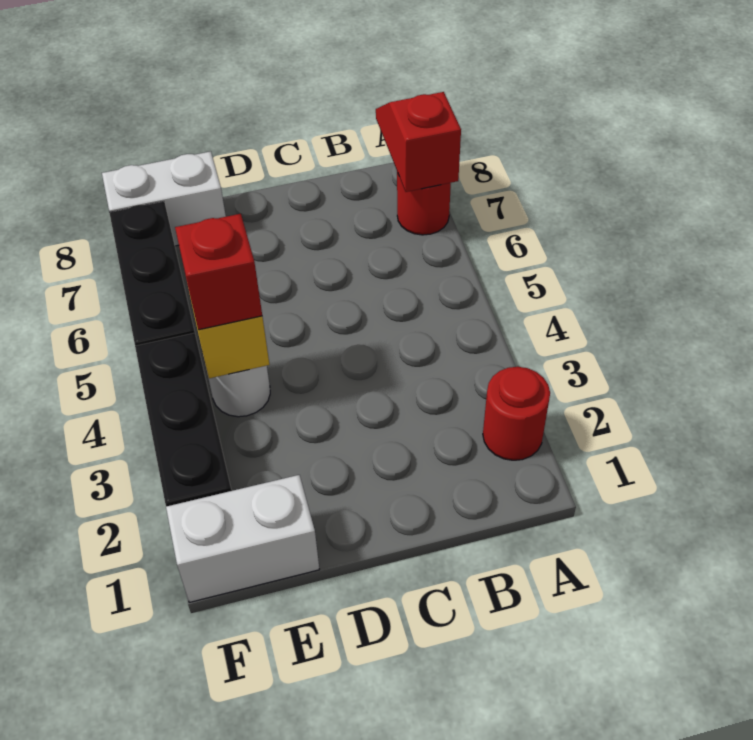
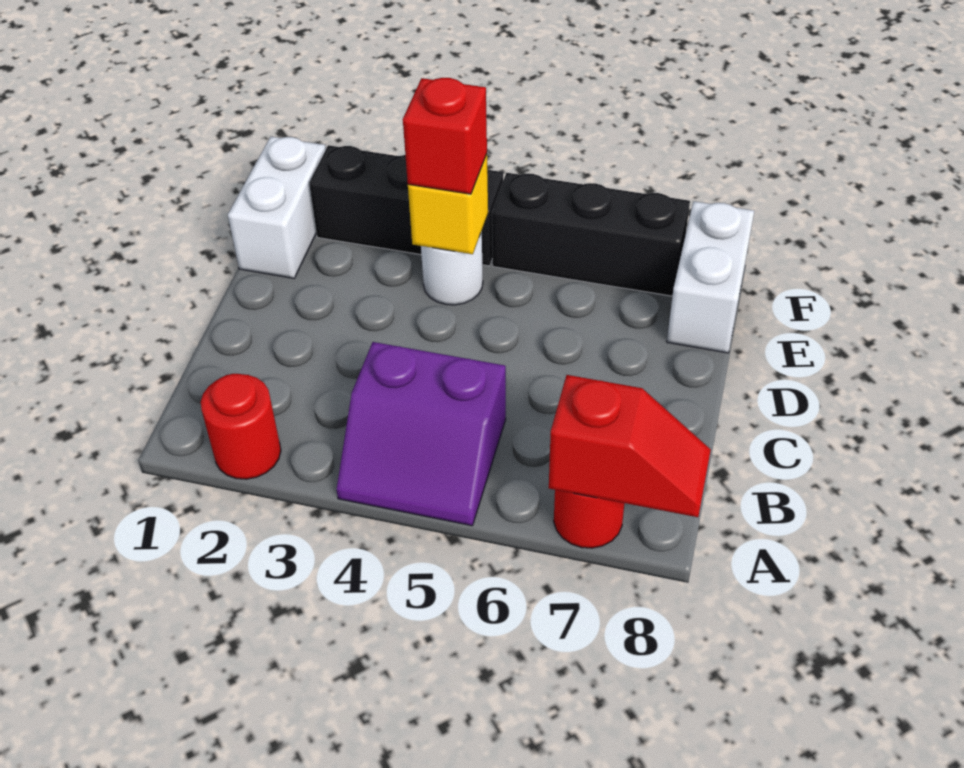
none -> purple 2x2 slope [337,342,506,526]

